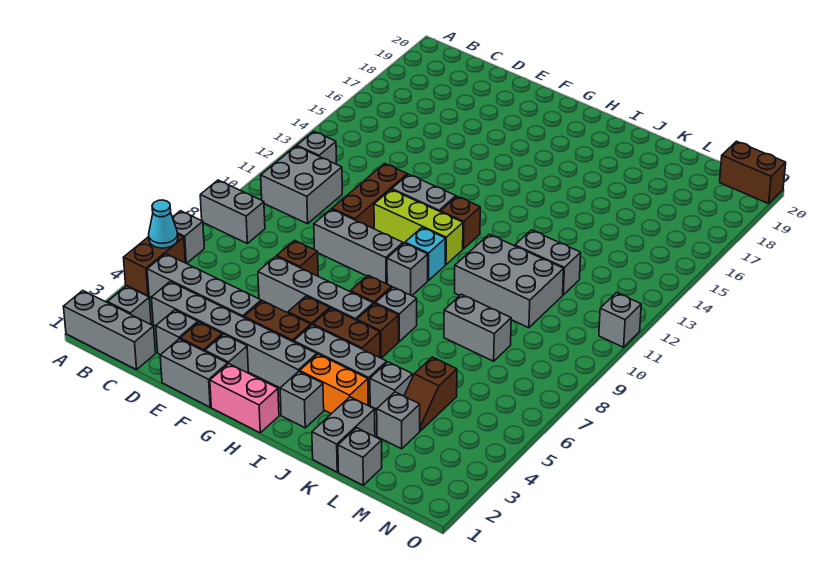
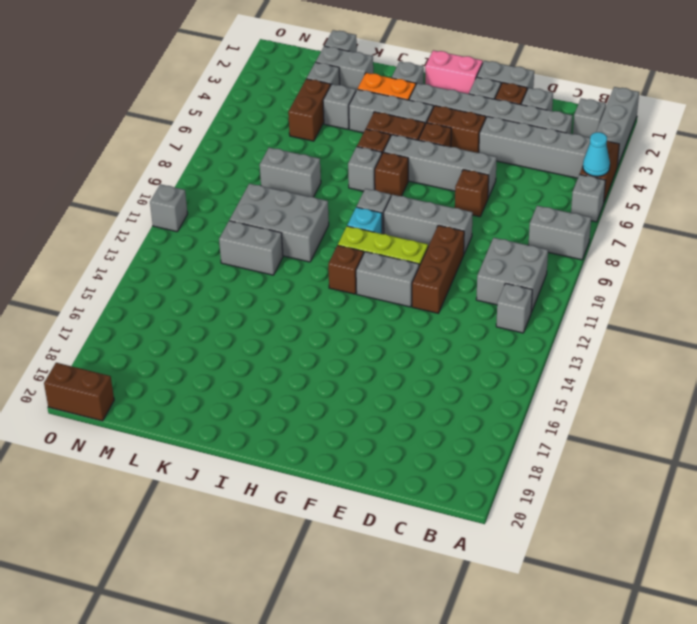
grey 1x3 brick [63,291,156,370] -> grey 1x3 brick turned to [596,87,639,167]
grey 1x2 brick [312,397,375,472] -> grey 1x2 brick turned to [316,46,373,91]
brown 1x2 slope [404,357,457,431] -> brown 1x2 brick [288,79,330,141]

